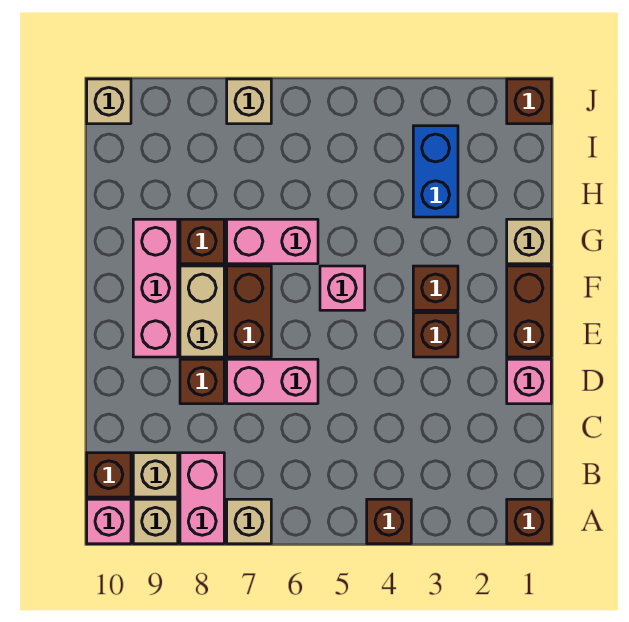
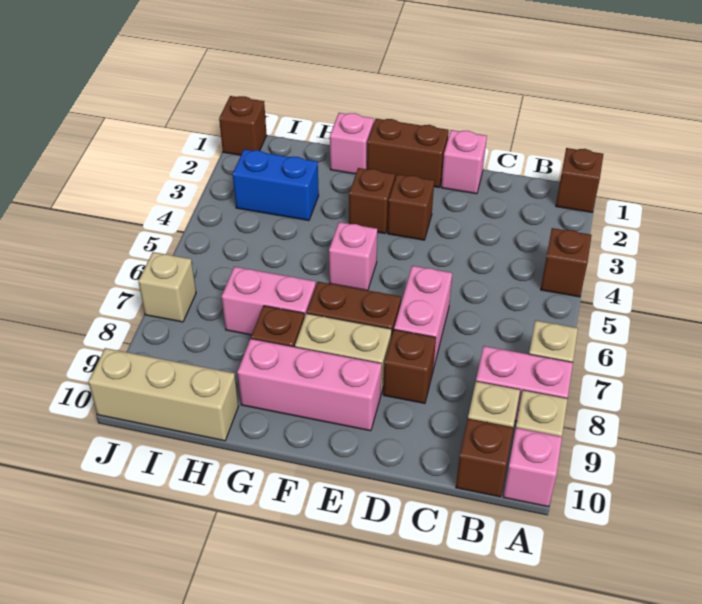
tan 1x1 brick [507,219,551,264] -> pink 1x1 brick [330,113,374,174]
pink 1x2 brick [227,219,318,264] -> pink 1x2 brick turned to [222,267,316,335]
tan 1x1 brick [87,79,131,124] -> tan 1x3 brick [88,348,239,441]

